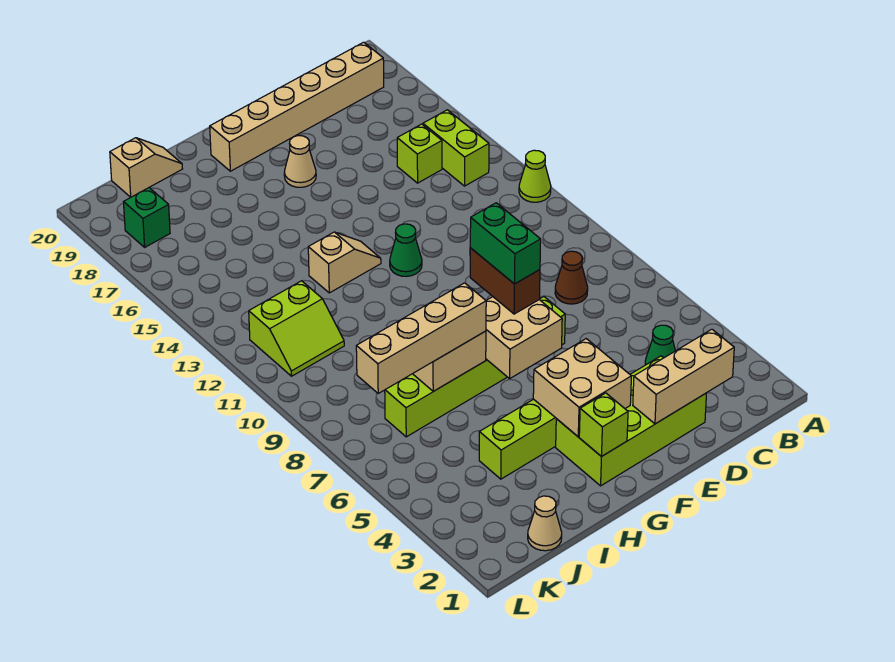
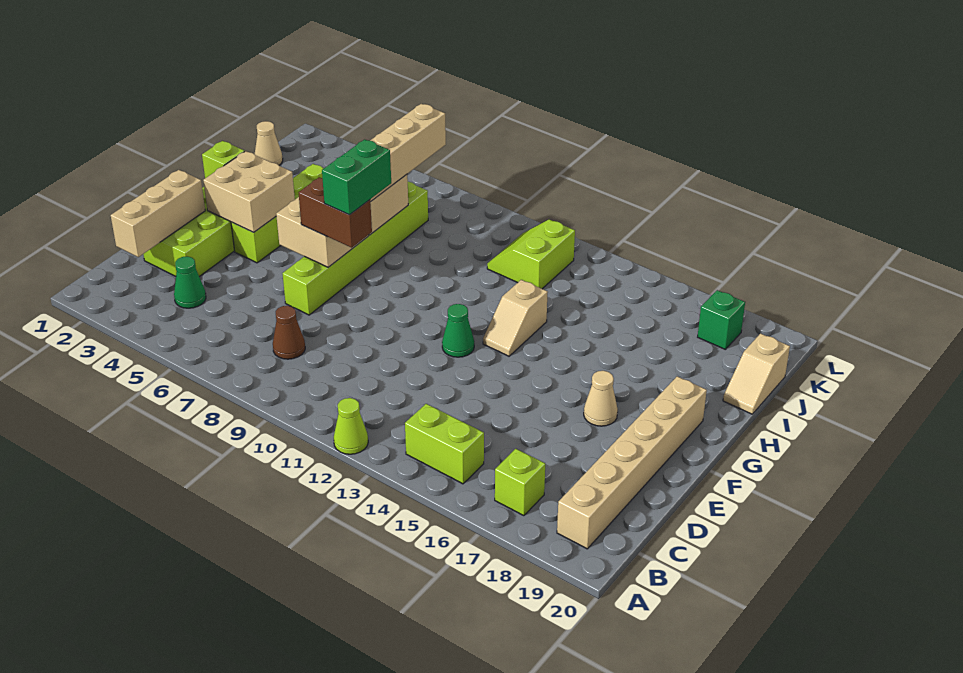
lime 1x1 brick [397,124,442,183] -> lime 1x1 brick moved to [495,449,545,516]
green 1x2 brick [470,203,541,284] -> green 1x2 brick turned to [322,139,391,215]

